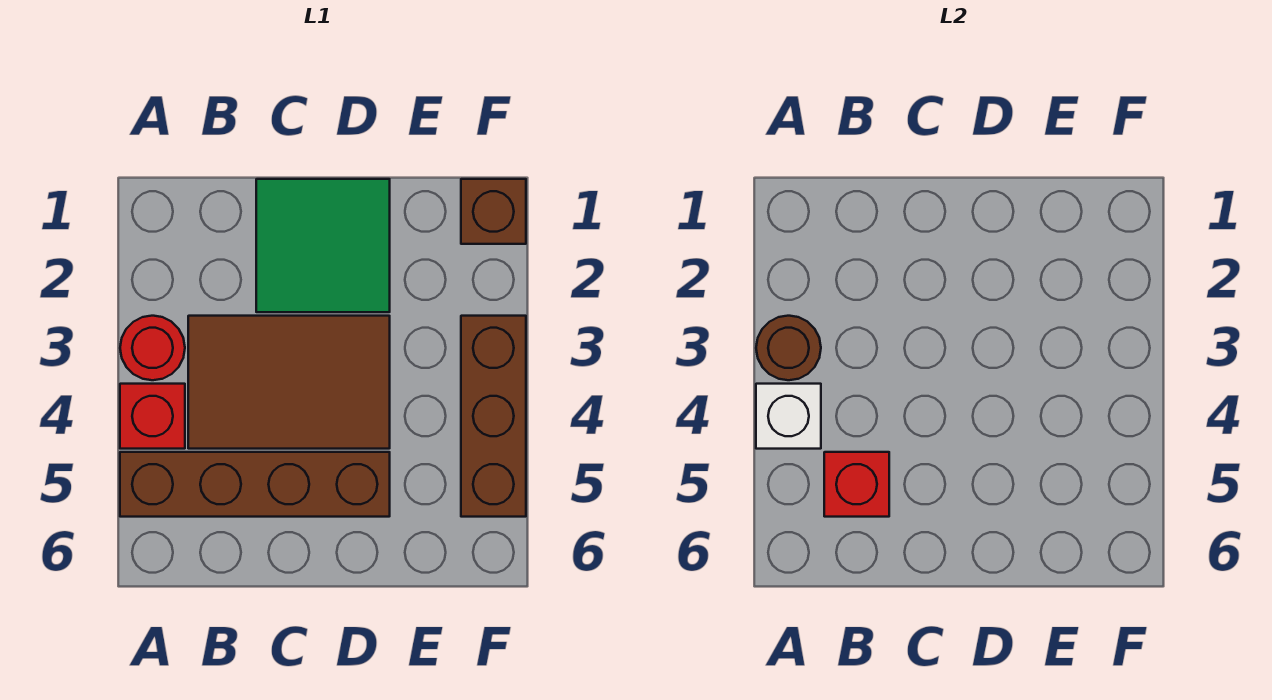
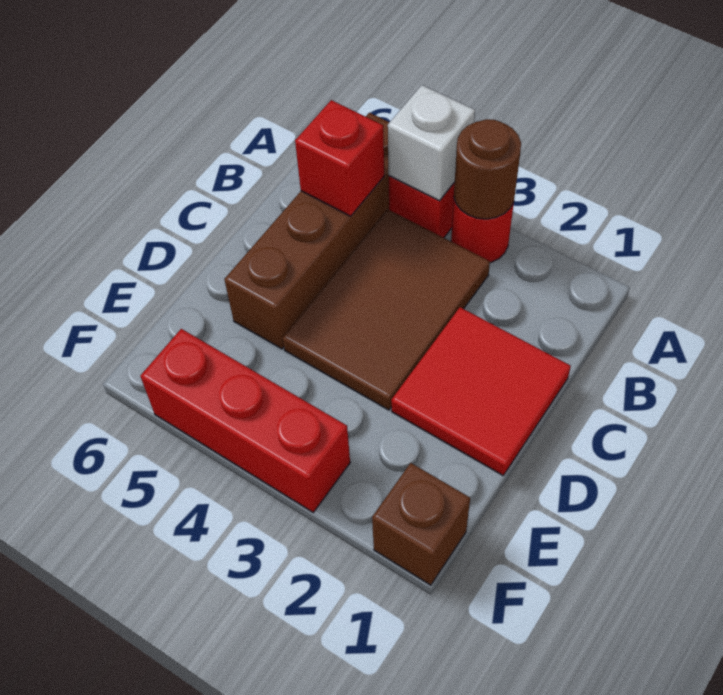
green 2x2 tile [256,179,390,312] -> red 2x2 tile [391,307,571,475]
brown 1x3 brick [461,316,526,517] -> red 1x3 brick [140,329,350,512]

